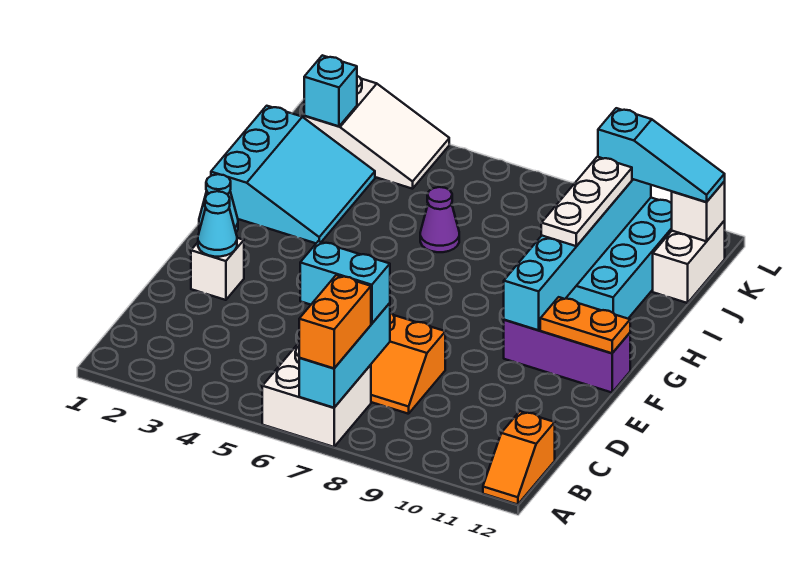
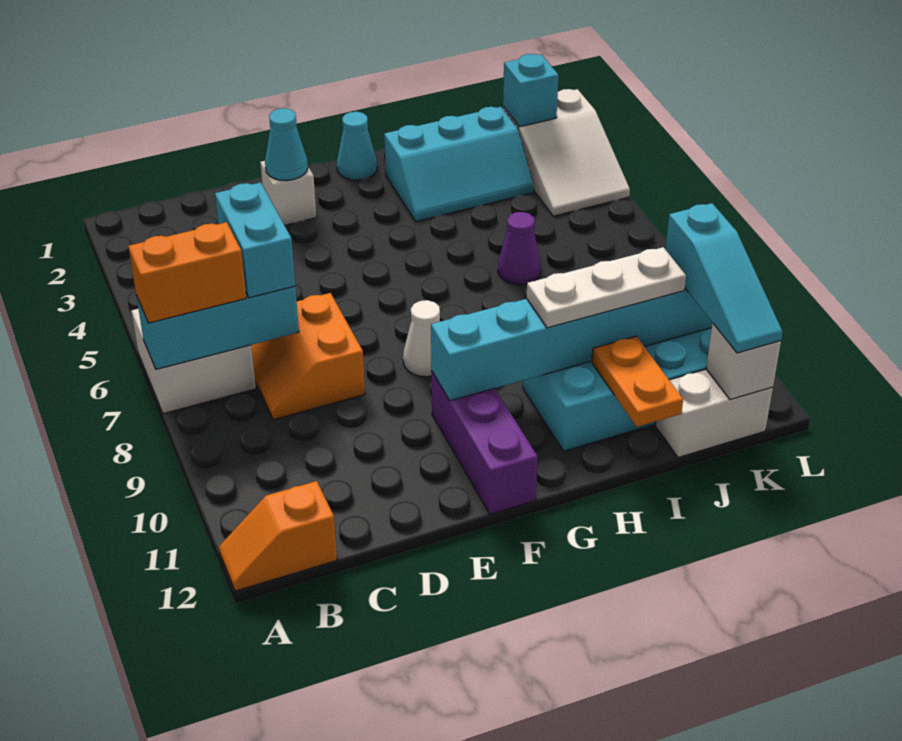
none -> white 1x1 cone [403,300,440,377]
orange 1x2 plate [540,297,630,353] -> orange 1x2 plate moved to [592,336,683,427]
cyan 3x3 slope [211,106,375,243] -> cyan 2x3 slope [384,107,534,222]

